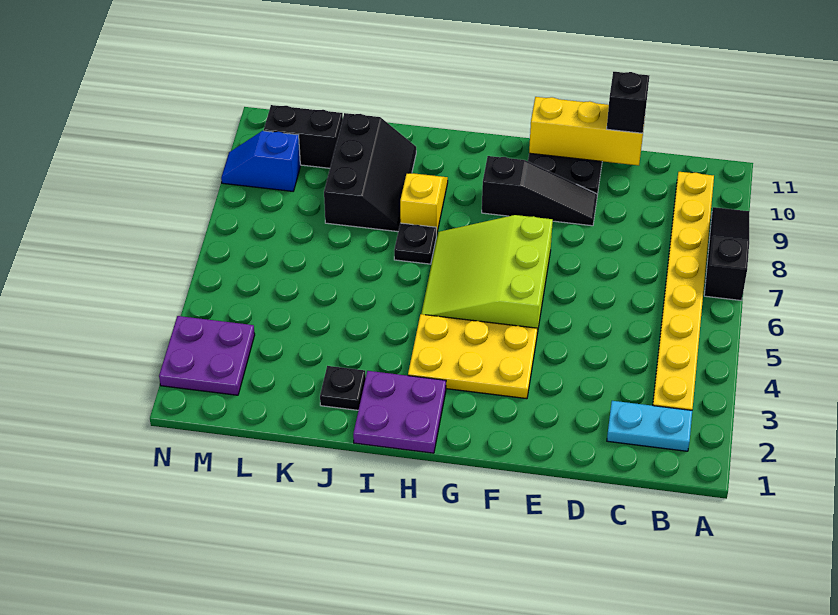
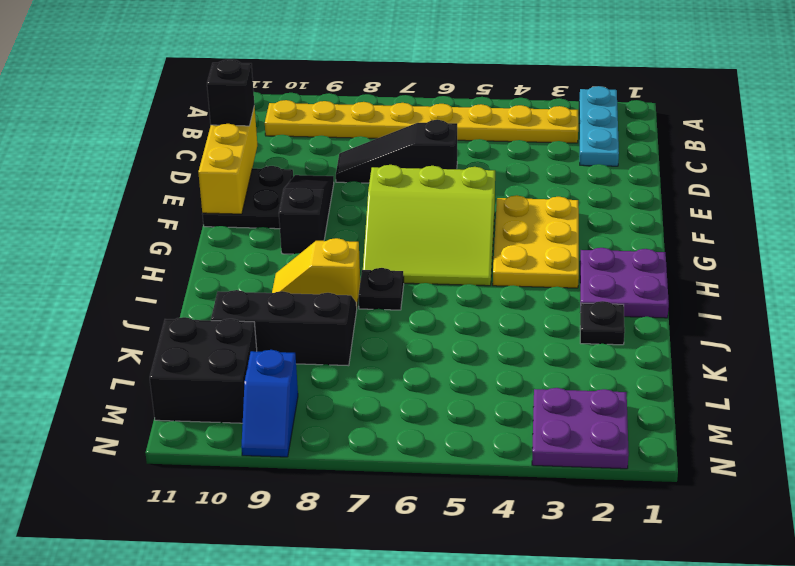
black 1x3 slope [704,207,749,301] -> black 1x3 slope moved to [336,120,457,183]
cyan 1x2 plate [607,401,692,451] -> cyan 1x3 plate [579,86,619,166]
black 1x2 brick [264,105,343,168] -> black 2x2 brick [150,317,257,423]

